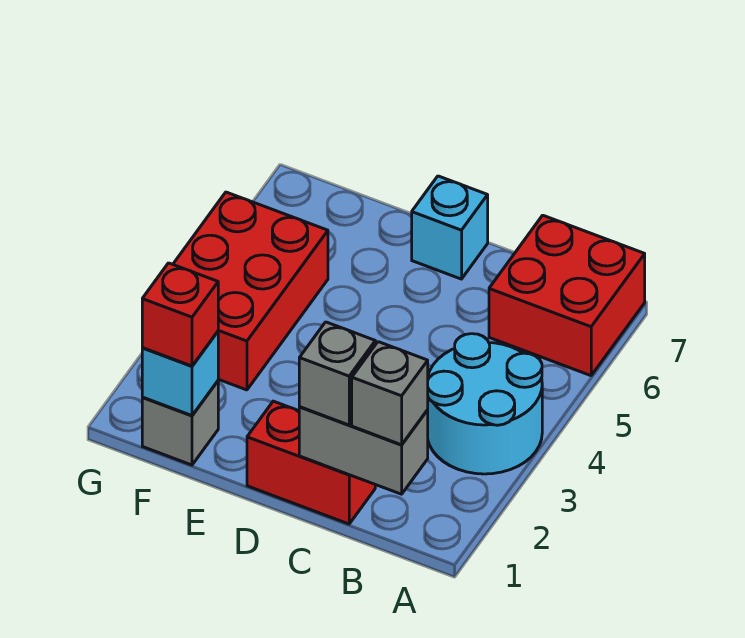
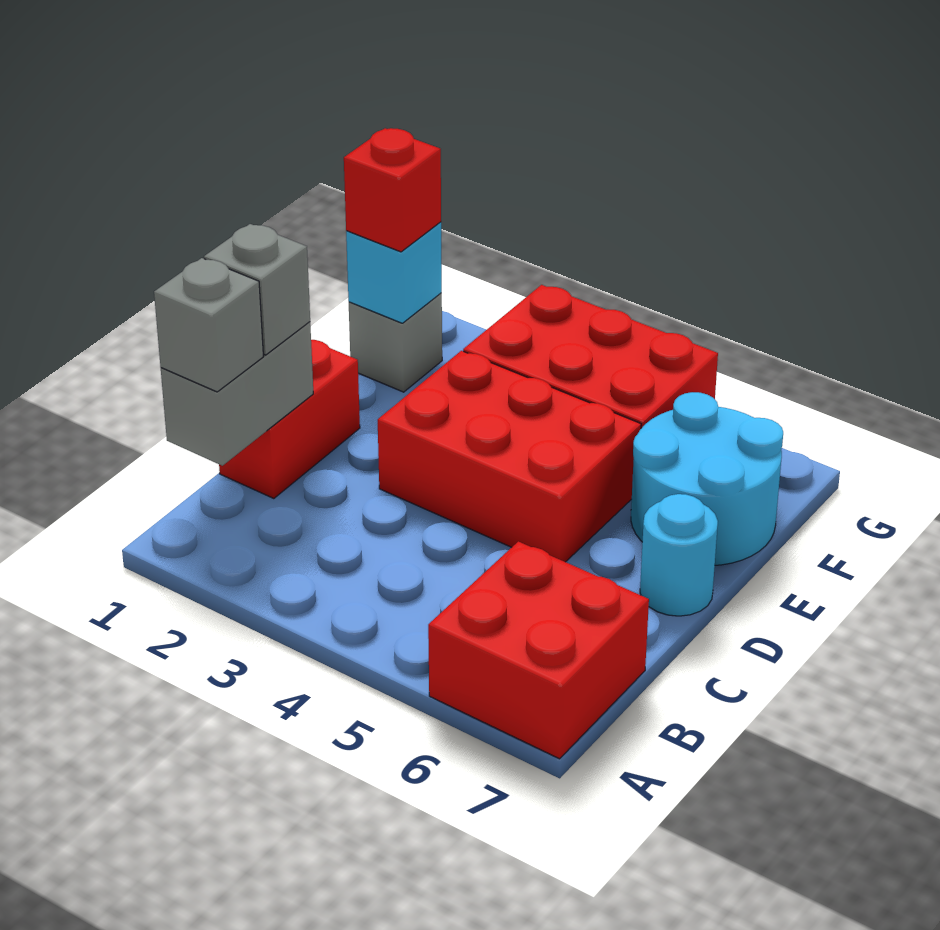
cyan 2x2 round brick [428,334,542,474] -> cyan 2x2 round brick moved to [631,392,783,565]
none -> red 2x3 brick [378,351,641,562]
cyan 1x1 brick [412,176,488,279] -> cyan 1x1 round brick [640,494,718,616]

